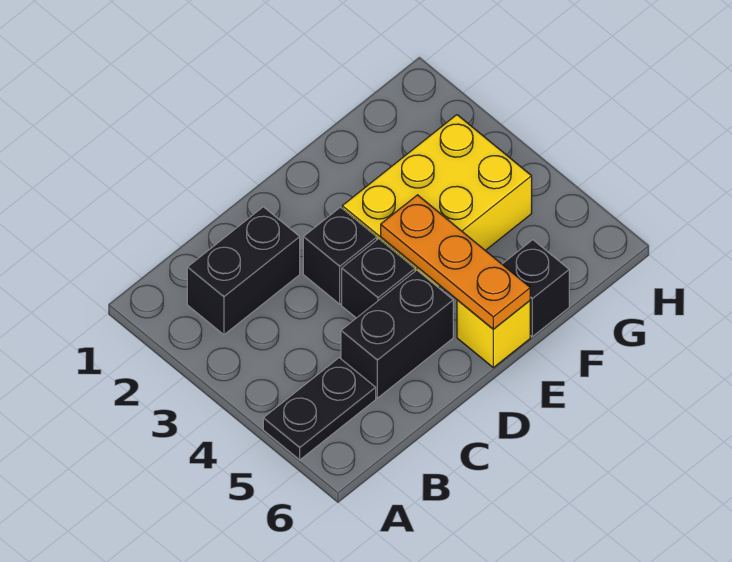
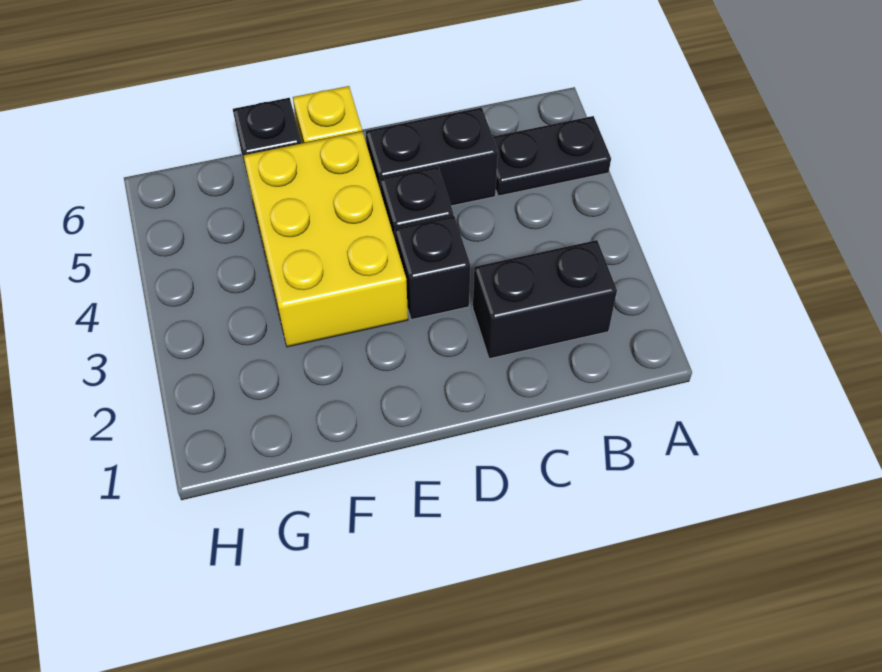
yellow 2x3 brick [342,115,532,288] -> yellow 2x3 brick turned to [243,132,408,347]
orange 1x3 plate [381,195,530,329] -> none

